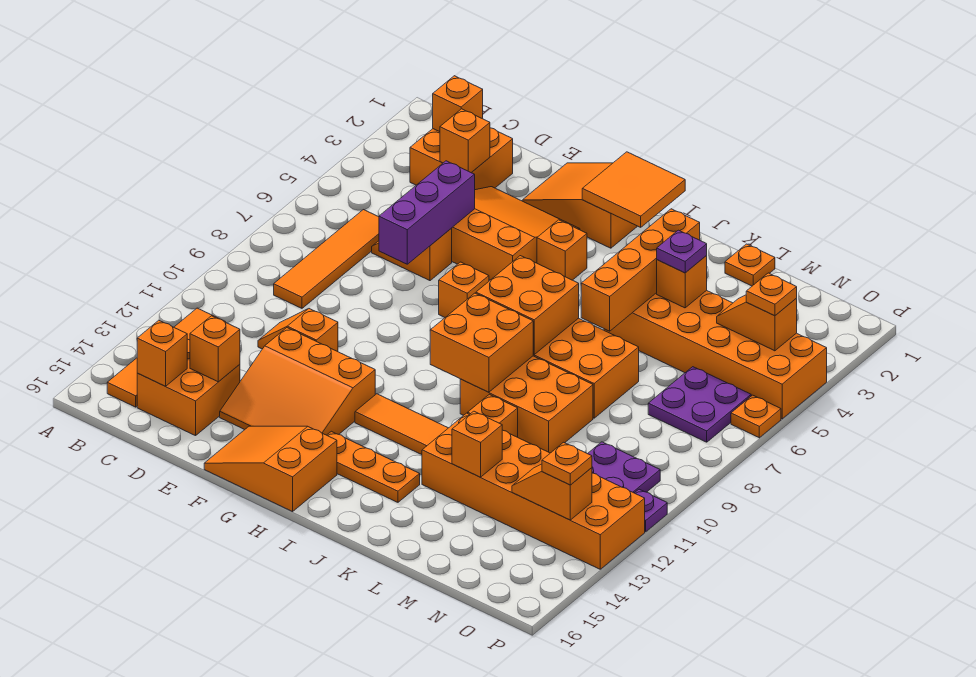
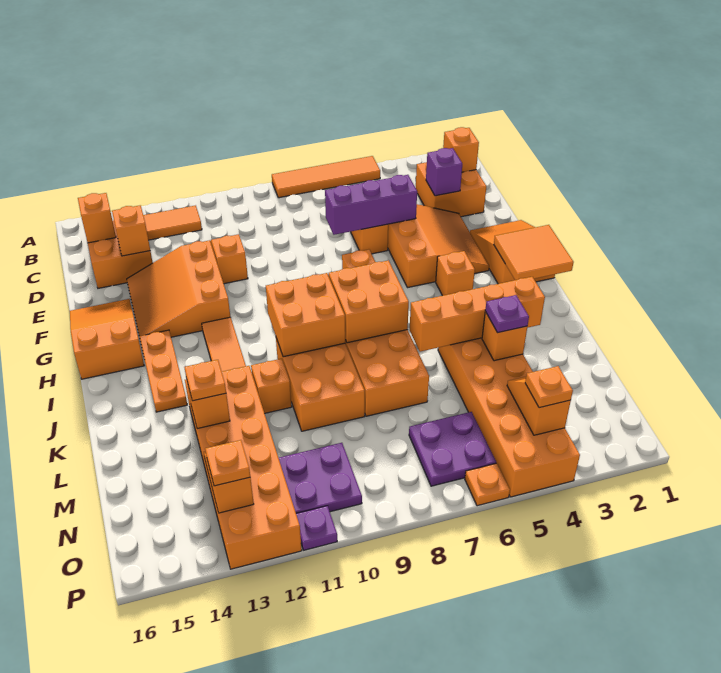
orange 1x4 tile [274,210,379,308] -> orange 1x4 tile moved to [272,156,380,198]
orange 1x1 brick [440,109,490,173] -> purple 1x1 brick [426,148,462,196]
orange 1x1 plate [725,244,775,286] -> orange 1x1 plate moved to [184,360,226,401]

